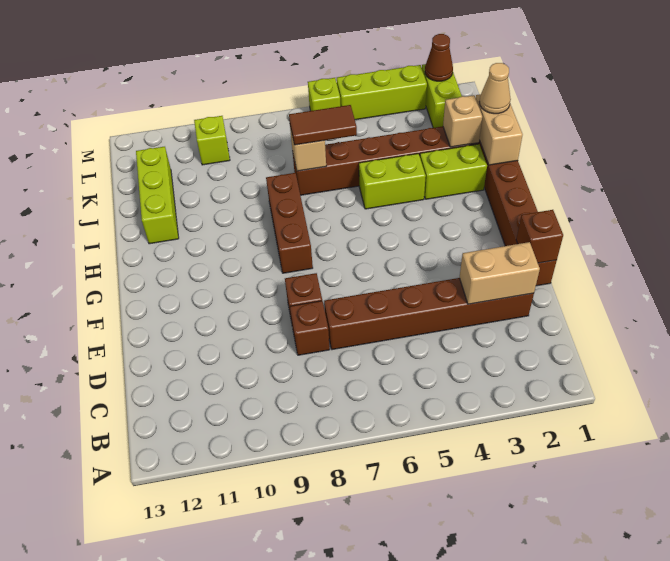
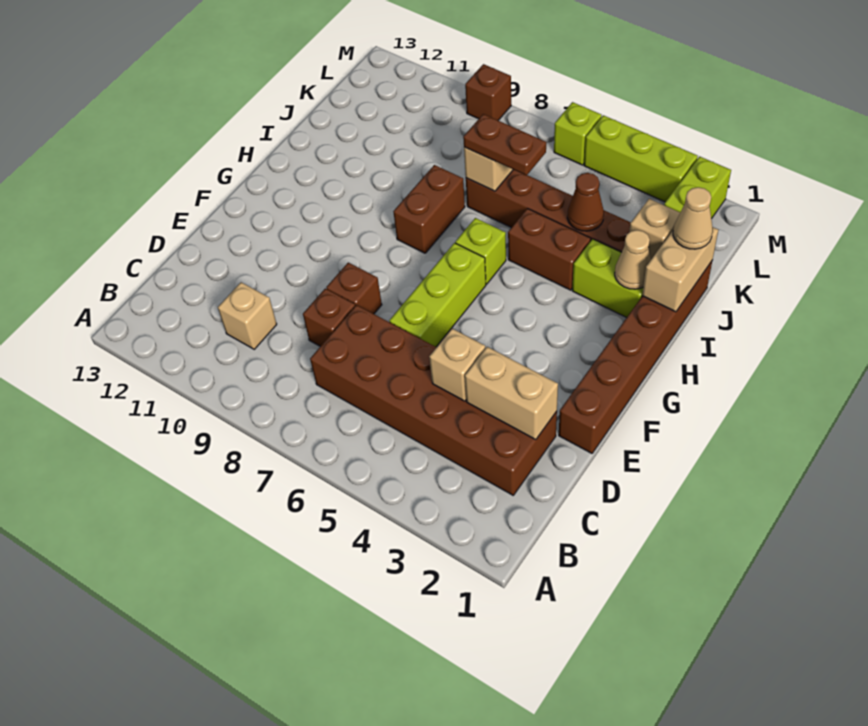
none -> tan 1x1 brick [218,282,277,349]
brown 1x6 brick [324,278,534,350] -> brown 2x6 brick [310,305,557,495]
none -> tan 1x1 brick [429,329,485,401]
brown 1x1 brick [516,210,563,263] -> brown 1x1 brick moved to [465,64,511,120]
brown 1x3 brick [266,173,313,273] -> brown 1x2 brick [393,165,465,253]
none -> tan 1x1 cone [615,230,651,289]
lime 1x2 brick [359,154,426,209] -> brown 1x2 brick [508,208,591,290]
lime 1x3 brick [136,147,179,244] -> lime 1x3 brick moved to [389,243,486,347]
brown 1x2 tile [289,105,357,145] -> brown 1x2 plate [463,114,546,175]
lime 1x1 brick [194,116,230,165] -> lime 1x1 brick moved to [455,218,506,284]
brown 1x1 cone [425,34,453,81] -> brown 1x1 cone moved to [567,173,604,231]

